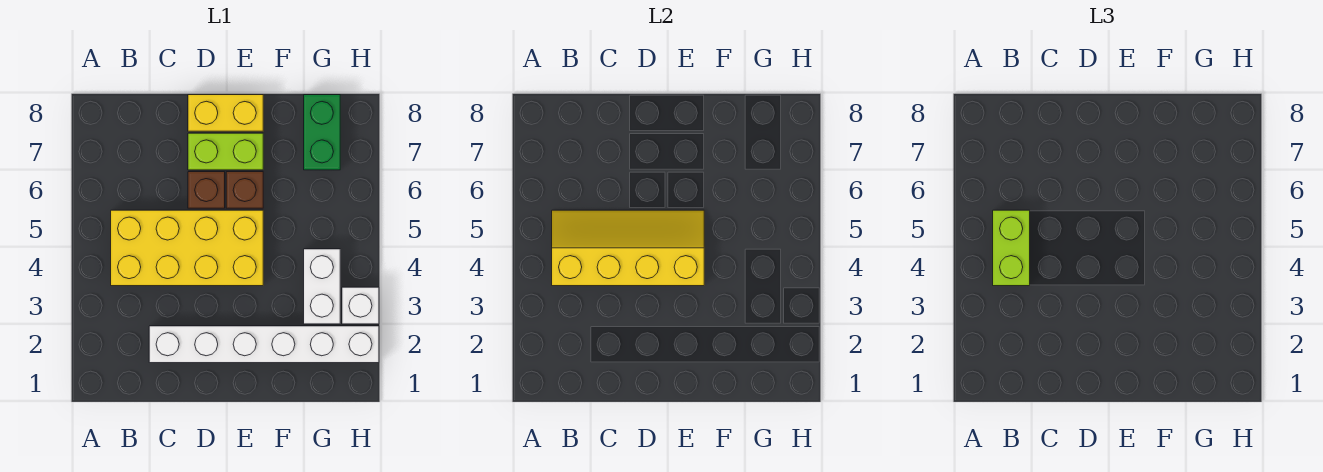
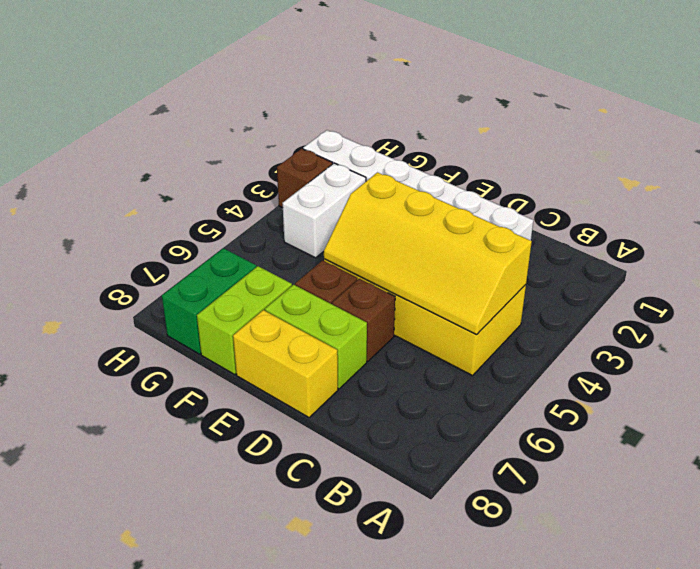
lime 1x2 brick [993,210,1030,286] -> lime 1x2 brick moved to [197,266,292,375]
white 1x1 brick [342,287,379,324] -> brown 1x1 brick [277,149,333,208]

